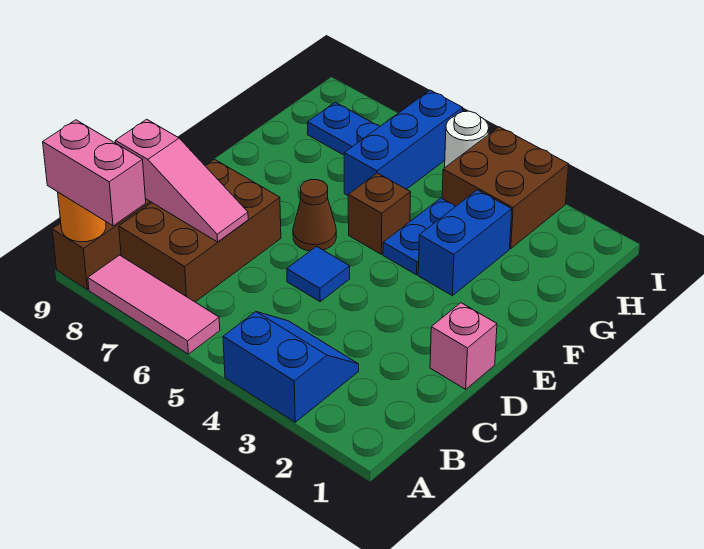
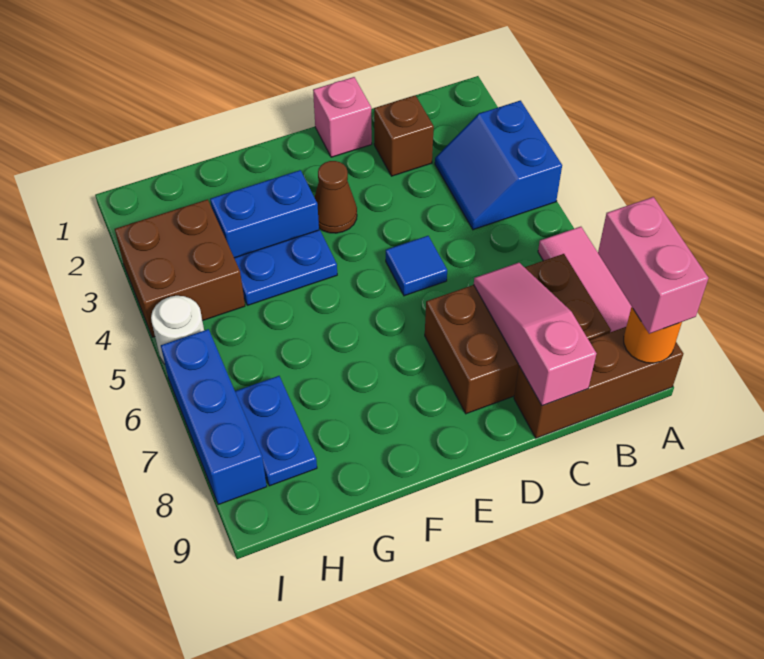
brown 1x1 cone [293,180,336,251] -> brown 1x1 cone moved to [314,161,357,233]
brown 1x1 brick [348,173,411,254] -> brown 1x1 brick moved to [374,95,434,176]
blue 1x3 brick [344,90,463,195] -> blue 1x3 brick turned to [161,329,267,505]

